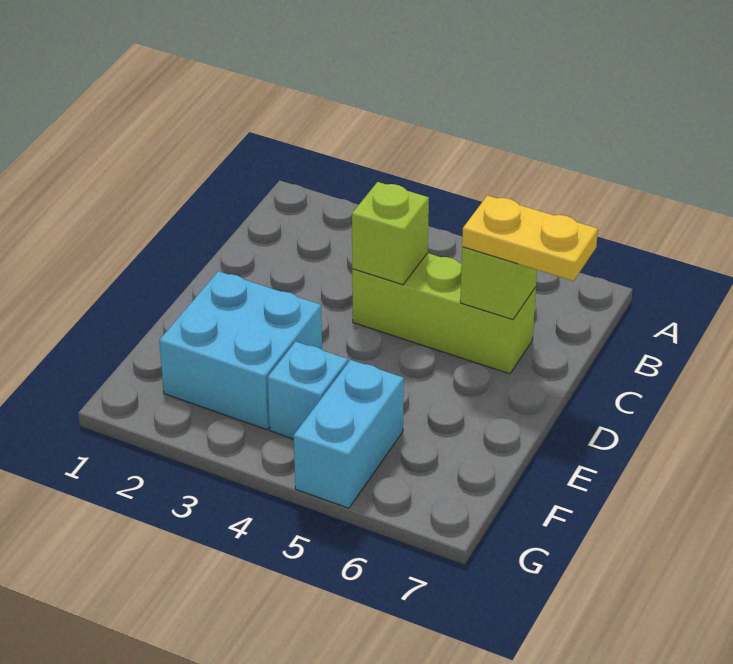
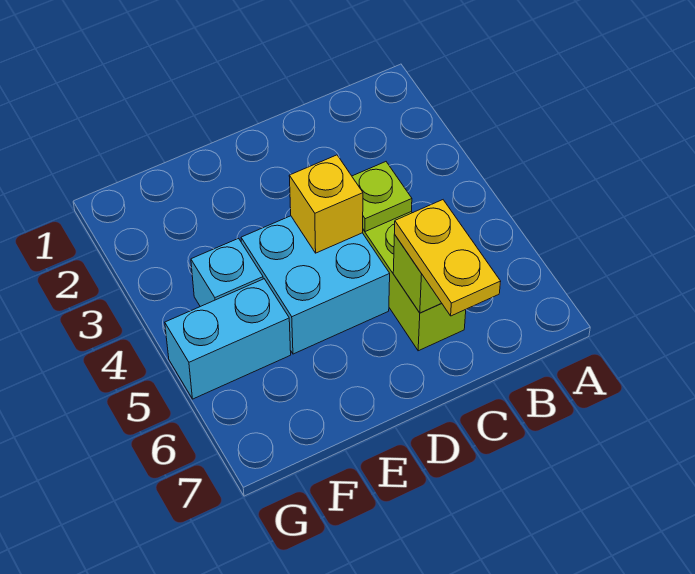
lime 1x1 brick [352,182,429,285] -> lime 1x1 plate [352,162,412,232]
none -> yellow 1x1 brick [289,155,363,253]
cyan 2x2 brick [159,271,322,430] -> cyan 2x2 brick moved to [241,216,390,354]

